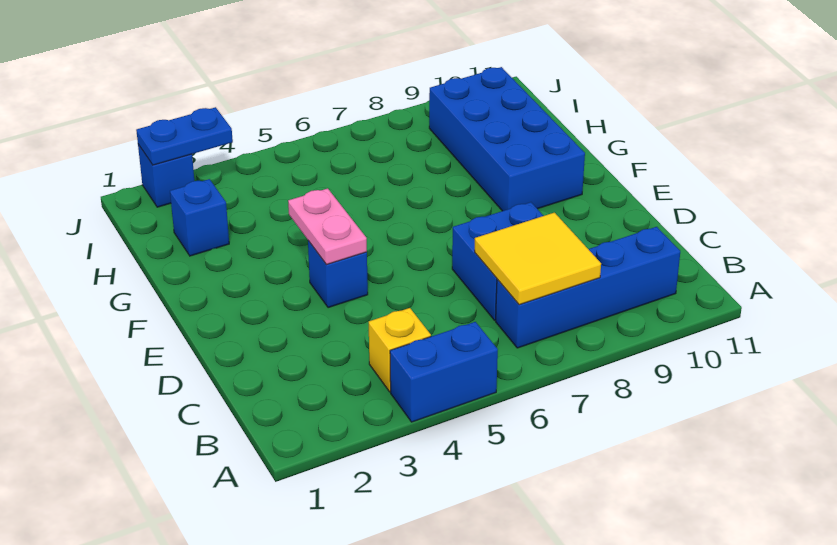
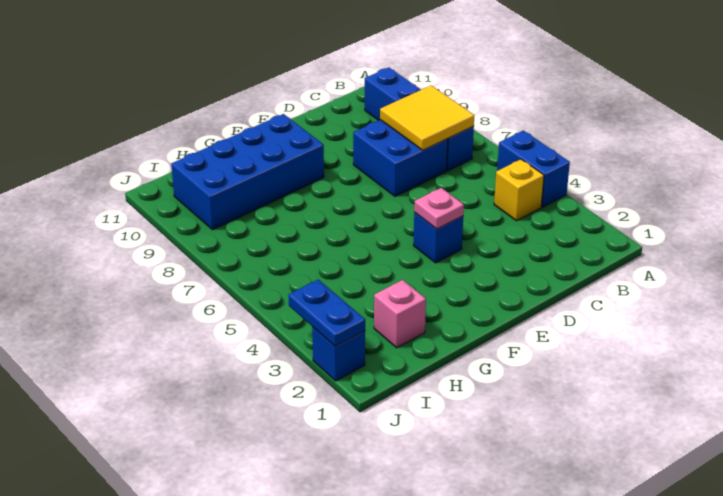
pink 1x2 plate [288,188,367,265] -> pink 1x1 plate [414,188,464,229]
blue 1x1 brick [170,179,229,256] -> pink 1x1 brick [374,280,426,348]

